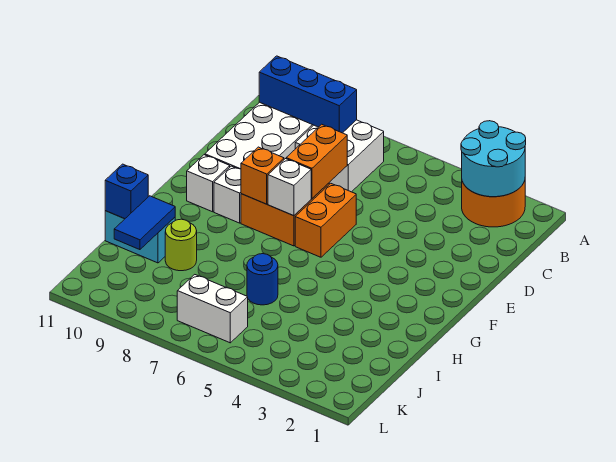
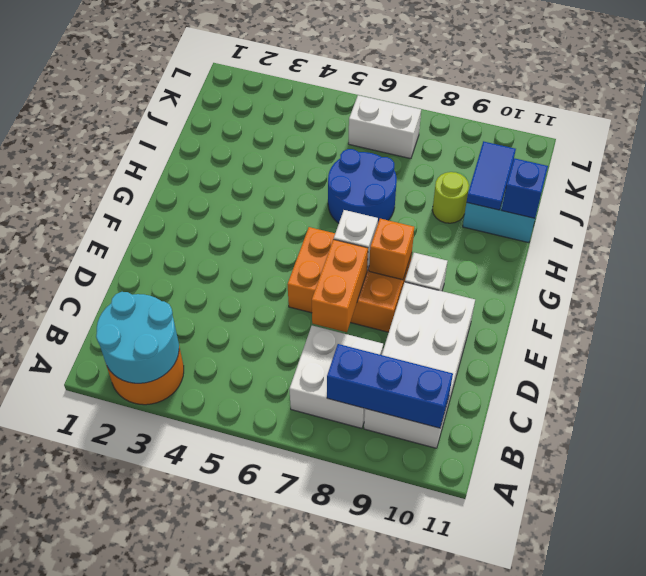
white 1x1 brick [187,155,230,212] -> none
blue 1x1 round brick [247,254,278,305] -> blue 2x2 round brick [328,149,397,223]

